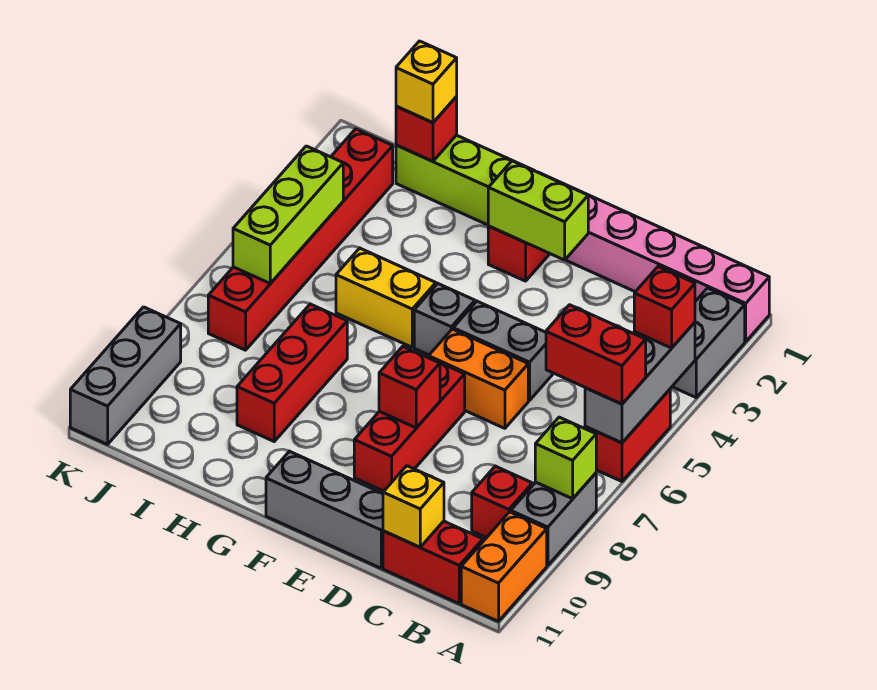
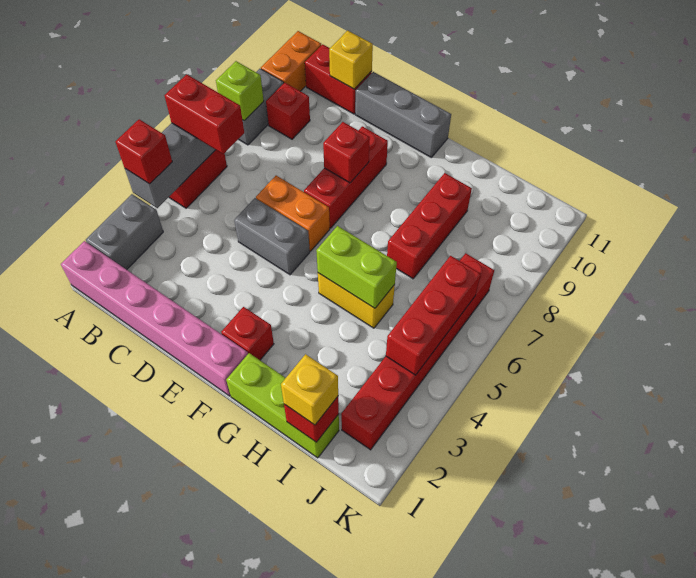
lime 1x2 brick [488,161,588,260] -> lime 1x2 brick moved to [316,226,397,308]
grey 1x1 brick [414,284,475,355] -> none
lime 1x3 brick [233,146,343,283] -> red 1x3 brick [386,256,481,375]
grey 1x3 brick [70,307,181,444] -> none

